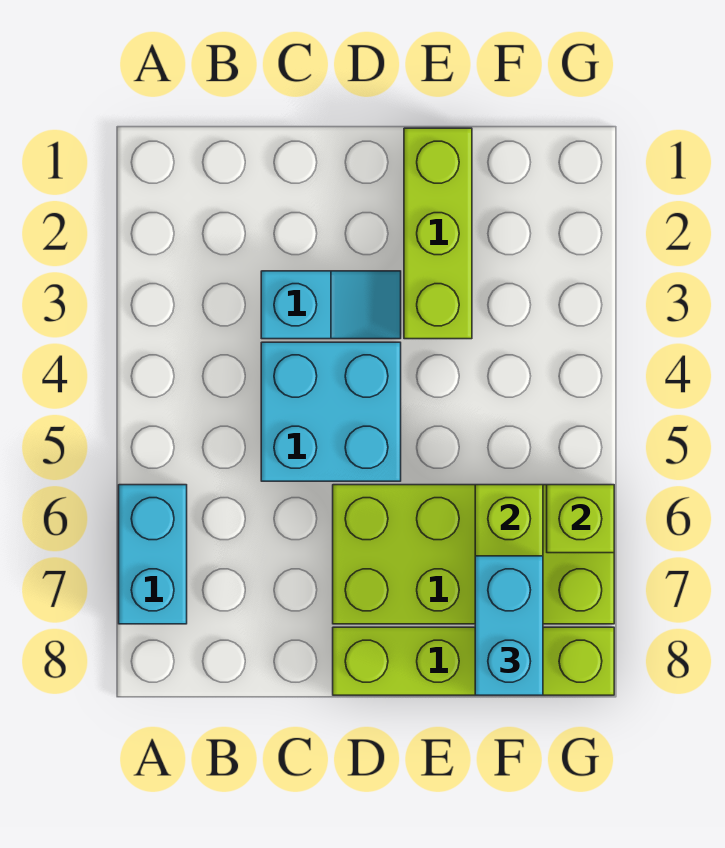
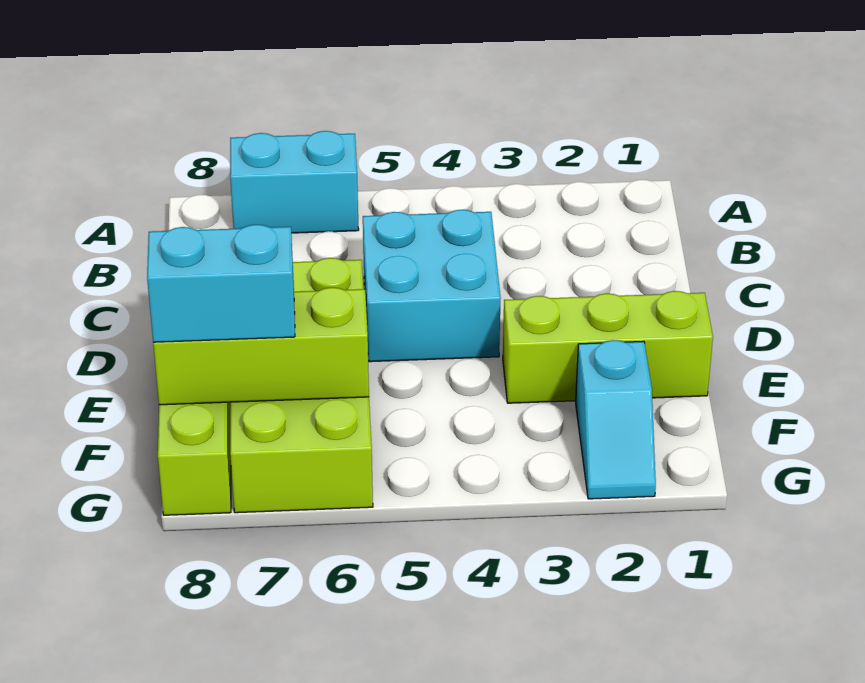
cyan 1x2 slope [261,271,401,339] -> cyan 1x2 slope moved to [576,340,656,499]
lime 1x1 brick [547,485,614,553] -> none

